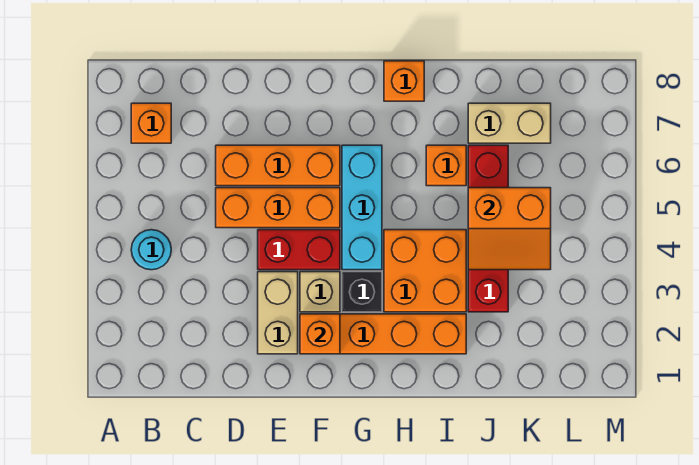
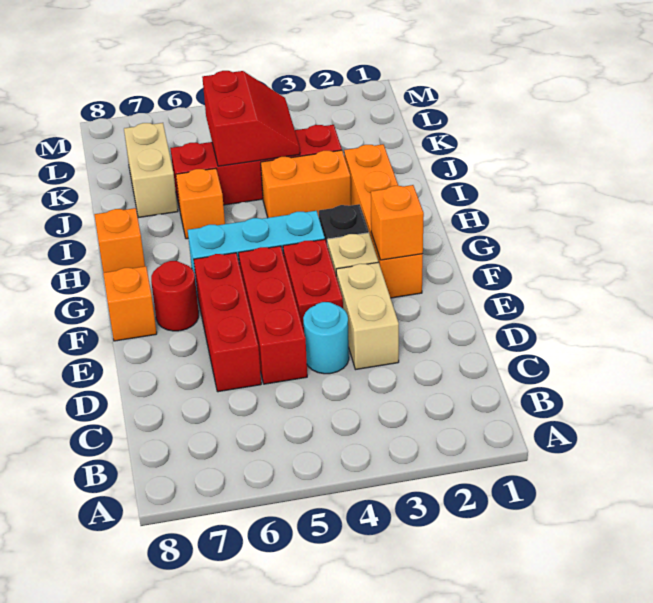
cyan 1x1 round brick [131,230,171,270] -> cyan 1x1 round brick moved to [303,302,349,374]
orange 1x1 brick [131,103,171,143] -> orange 1x1 brick moved to [103,266,157,341]
orange 1x3 brick [216,188,340,228] -> red 1x3 brick [239,246,307,384]
orange 1x3 brick [216,145,340,186] -> red 1x3 brick [194,253,261,392]
tan 1x2 brick [258,272,298,354] -> tan 1x2 brick turned to [336,262,399,370]
none -> red 1x1 round brick [151,261,199,331]
orange 2x2 brick [384,230,466,312] -> orange 1x2 brick [261,150,351,218]
orange 2x2 slope [468,188,551,270] -> red 2x2 slope [202,71,300,166]

